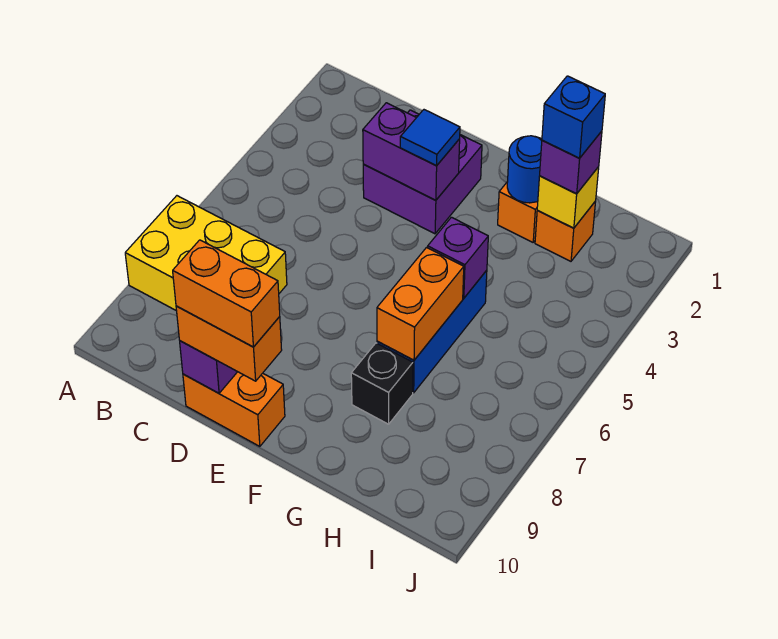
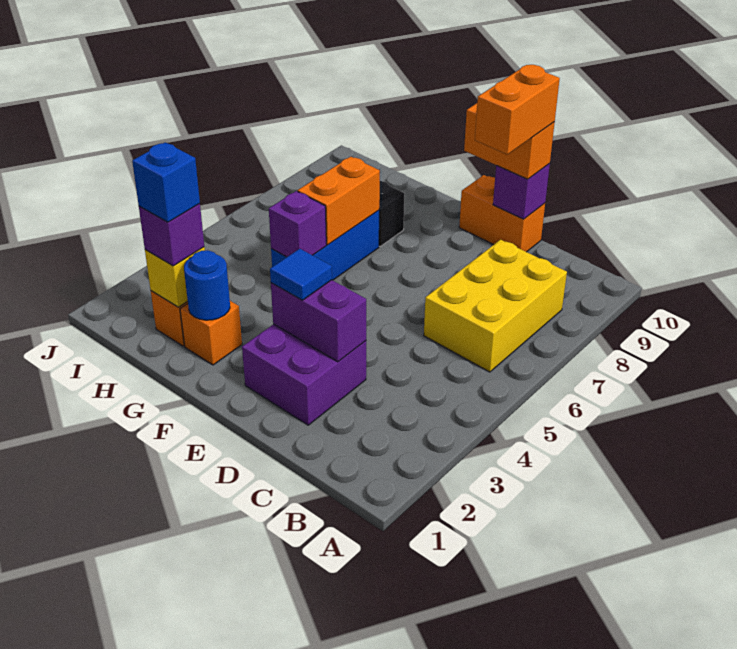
yellow 2x3 brick [125,196,287,311] -> yellow 2x3 brick turned to [424,240,567,372]
orange 1x2 brick [173,240,280,347] -> orange 1x2 brick turned to [475,65,560,154]

